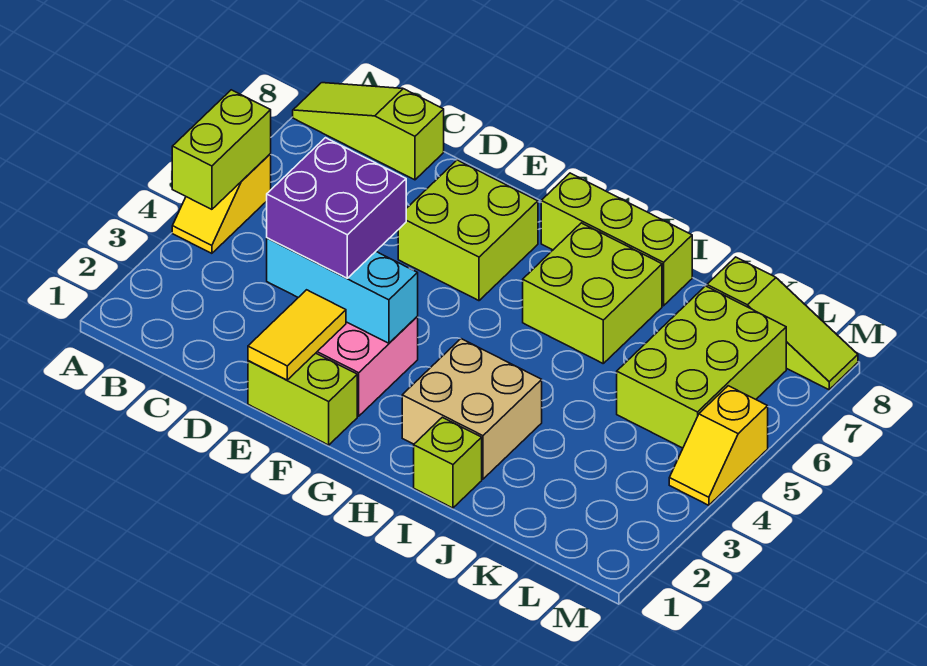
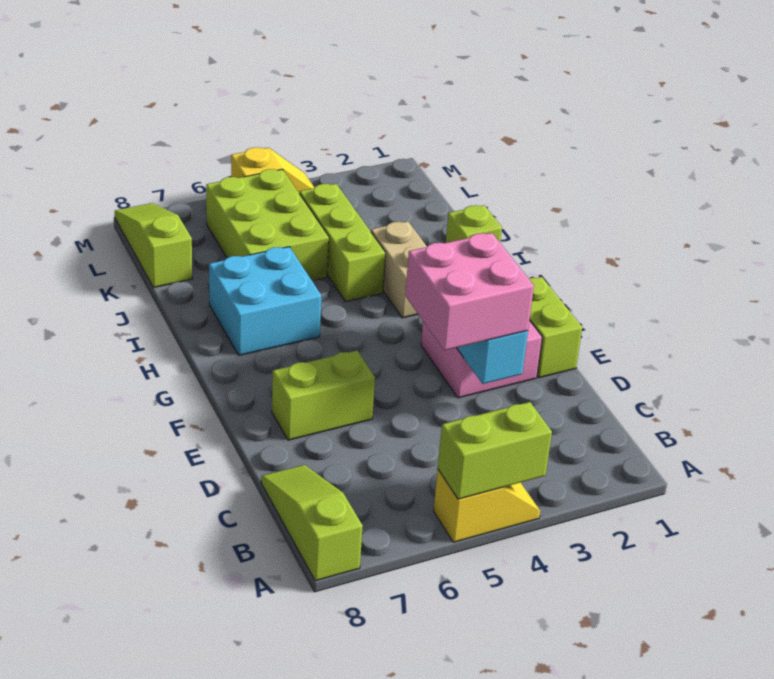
lime 1x3 slope [293,83,444,180] -> lime 1x3 slope turned to [261,465,363,581]
purple 2x2 brick [267,138,406,278] -> pink 2x2 brick [405,233,534,350]
yellow 1x2 tile [248,290,346,380] -> none
lime 2x2 brick [398,160,538,301] -> lime 1x2 brick [272,351,375,440]
lime 1x3 brick [541,173,692,306] -> lime 1x3 brick moved to [299,184,385,302]
tan 2x2 brick [402,339,542,479] -> tan 1x2 brick [371,221,427,318]
lime 2x2 brick [523,223,662,363] -> cyan 2x2 brick [209,247,321,355]
lime 2x3 brick [617,286,786,448] -> lime 2x3 brick turned to [206,169,329,280]

